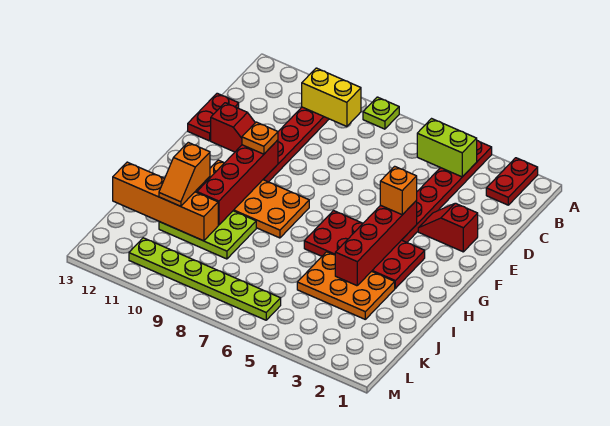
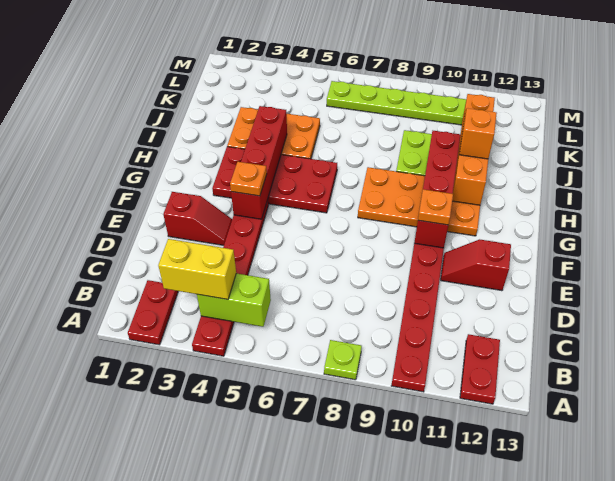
yellow 1x2 brick [302,68,361,126] -> yellow 1x2 brick moved to [158,239,236,299]
red 1x2 plate [188,93,239,141] -> red 1x2 plate moved to [460,334,500,404]
orange 1x1 brick [380,166,417,215] -> orange 1x1 plate [230,162,267,196]
orange 1x4 brick [113,162,218,241] -> orange 1x4 brick turned to [452,94,495,205]

